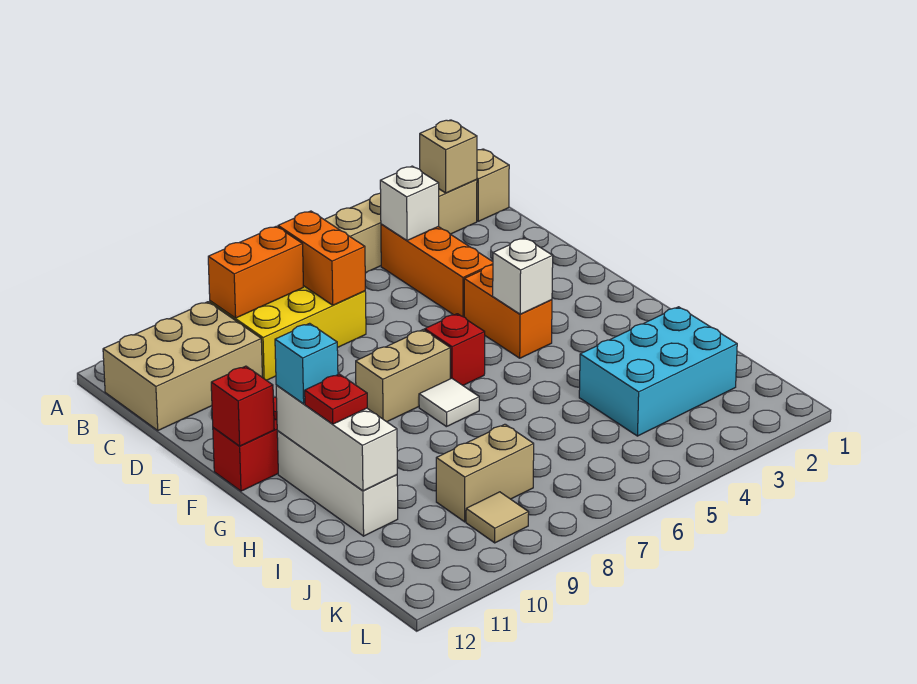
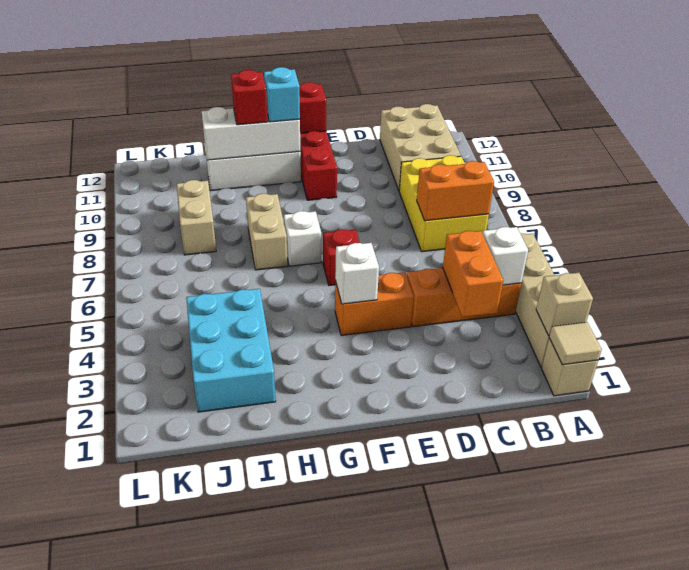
orange 1x2 brick [208,226,303,318] -> orange 1x2 brick moved to [443,231,503,317]
tan 1x2 brick [356,330,450,422] -> tan 1x2 brick moved to [246,194,288,270]
white 1x1 tile [419,378,479,427] -> white 1x1 brick [284,211,321,266]
red 1x1 plate [305,374,367,424] -> red 1x1 brick [231,70,268,125]
tan 1x1 tile [466,492,529,543] -> tan 1x1 tile moved to [549,322,602,365]

